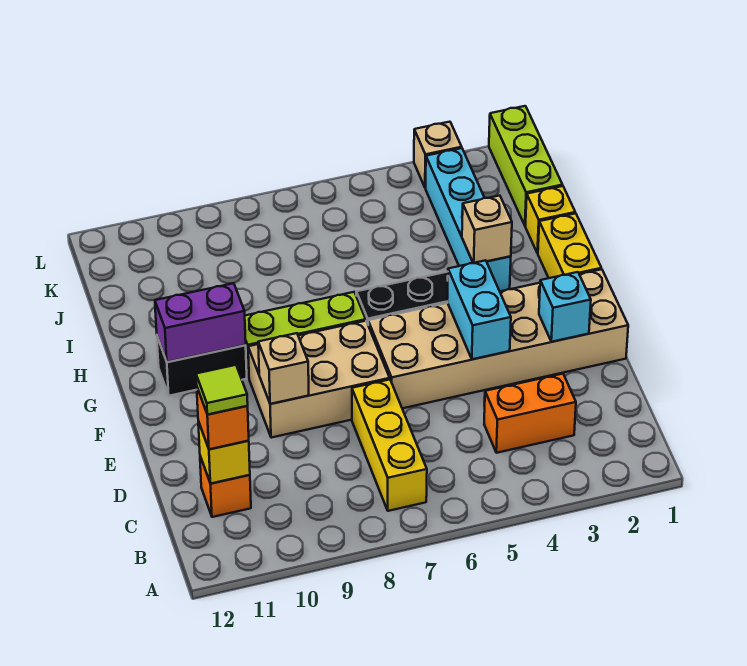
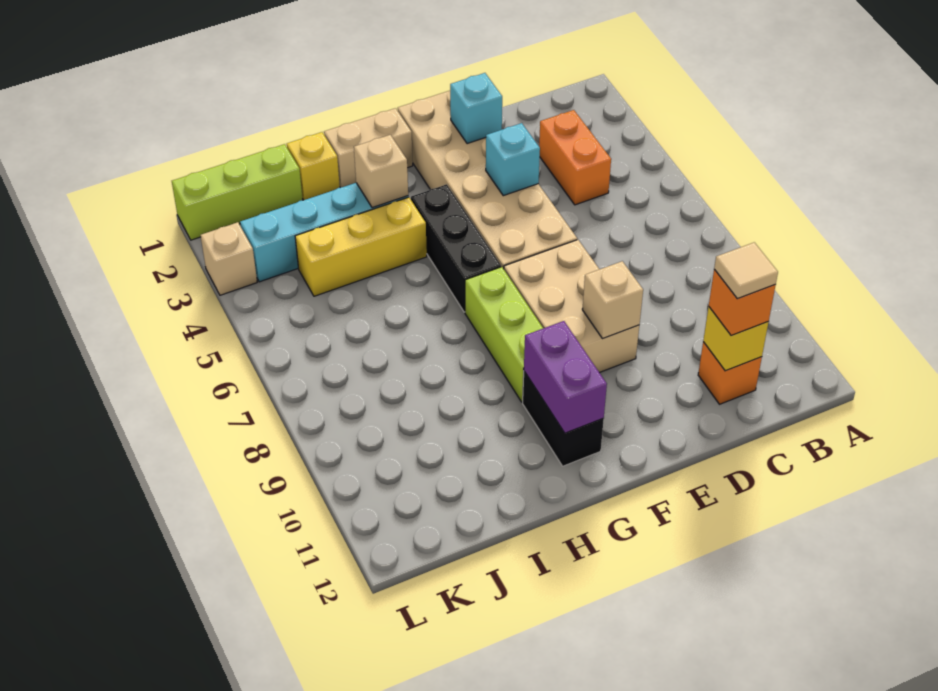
yellow 1x3 brick [352,380,427,511] -> yellow 1x3 brick moved to [295,197,427,296]
lime 1x1 tile [196,365,248,415] -> tan 1x1 tile [714,242,778,299]
cyan 1x2 brick [447,260,511,359] -> cyan 1x1 brick [486,123,540,196]
yellow 1x2 brick [538,213,601,278] -> tan 1x2 brick [324,108,413,188]

